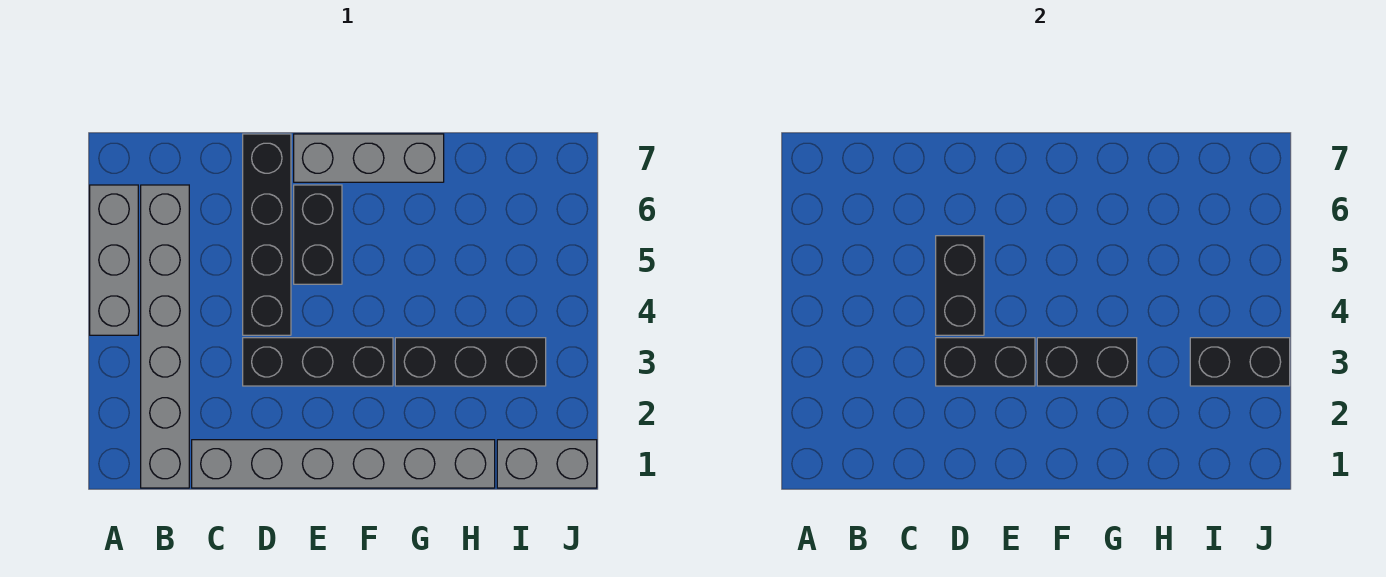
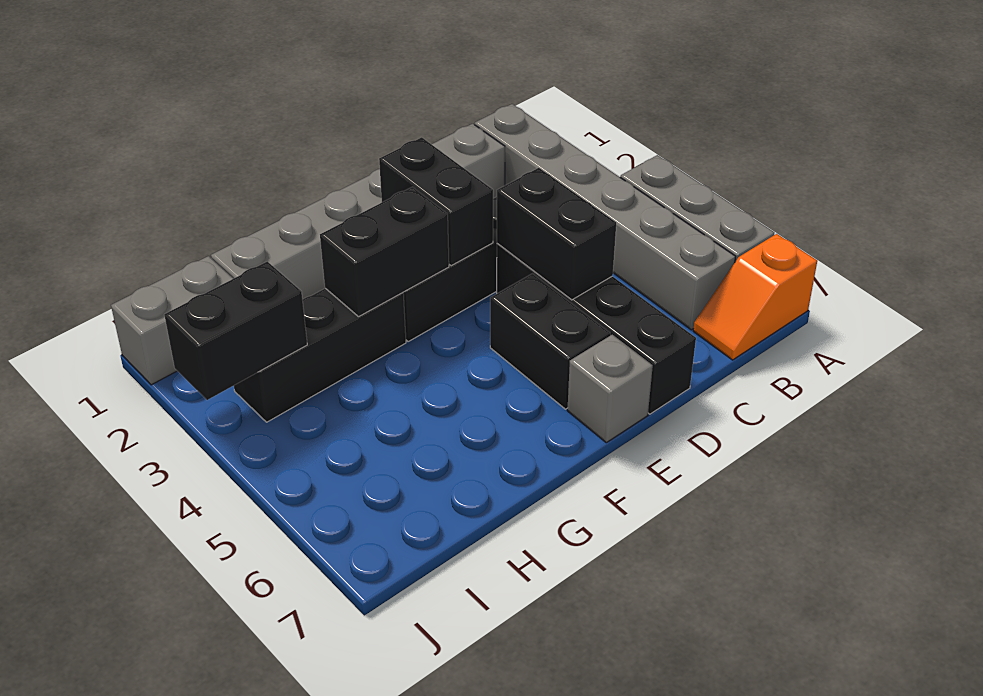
none -> orange 1x2 slope [693,234,817,360]
black 1x2 brick [936,338,1035,386] -> black 1x2 brick turned to [379,137,493,266]
grey 1x3 brick [294,134,444,182] -> grey 1x1 brick [567,335,653,443]

